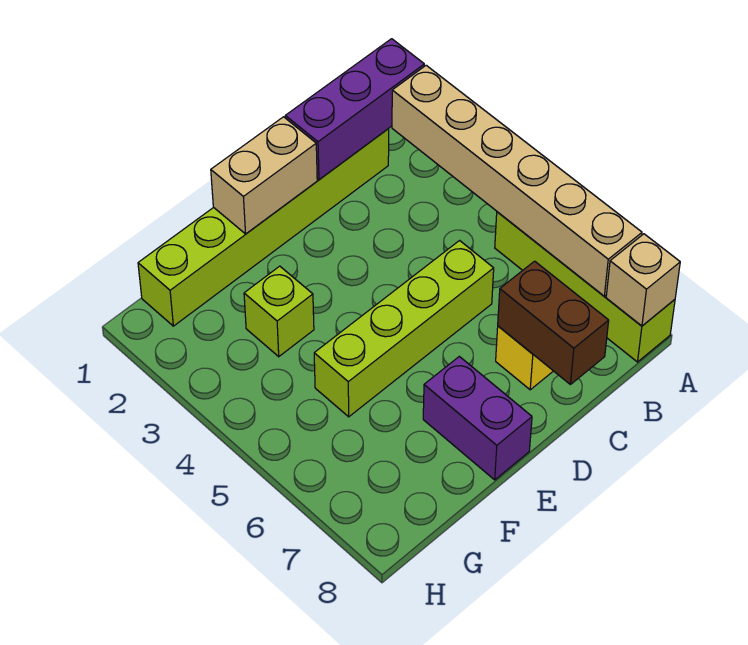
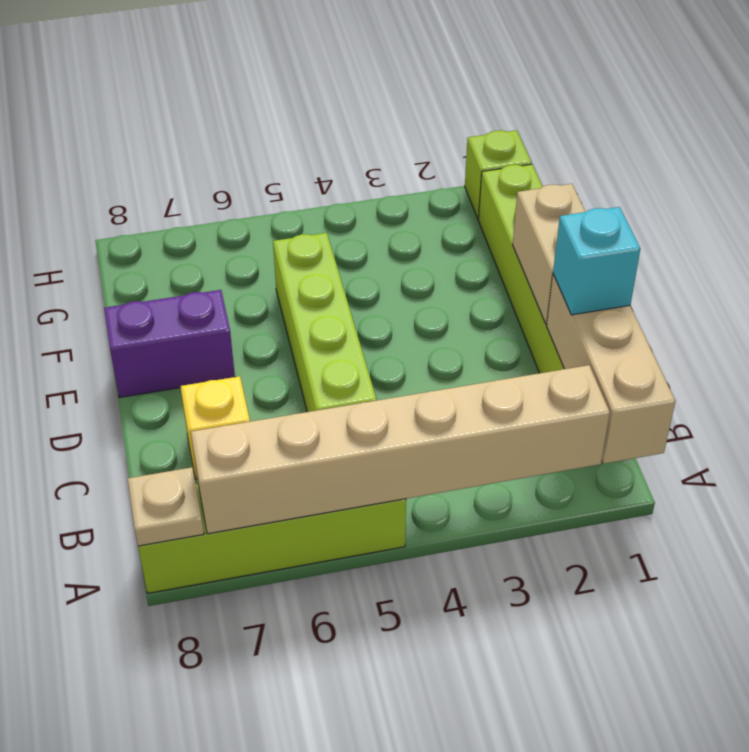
purple 1x3 brick [285,39,424,179] -> tan 1x3 brick [546,274,676,464]
tan 1x1 brick [606,234,680,326] -> tan 1x1 plate [128,467,204,546]
none -> cyan 1x1 brick [553,207,640,315]
brown 1x2 brick [498,261,609,384] -> none
lime 1x1 brick [244,266,314,357] -> lime 1x1 brick moved to [465,130,532,219]

